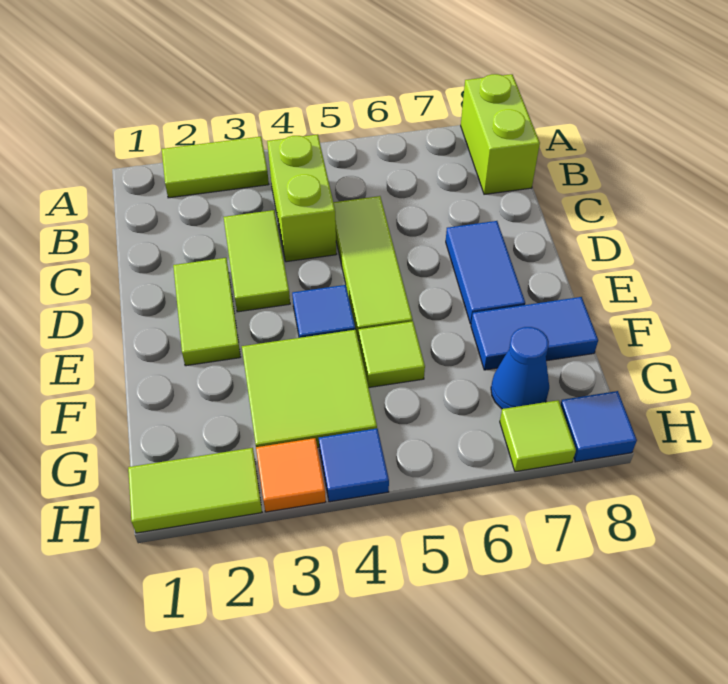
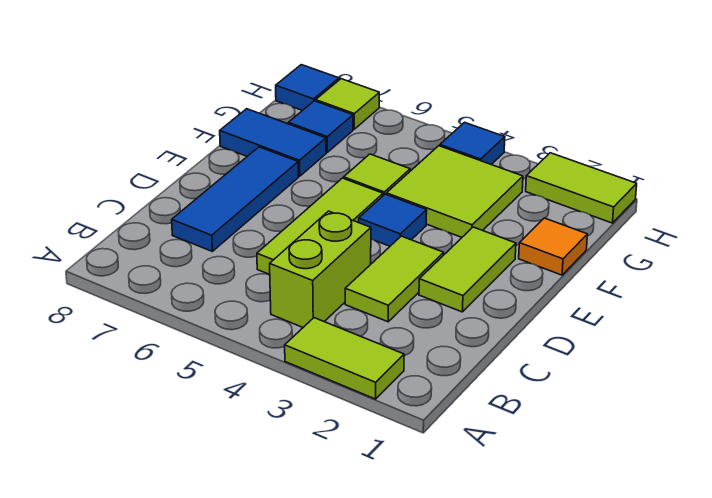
lime 1x2 brick [461,74,540,194] -> none
blue 1x2 tile [446,221,525,324] -> blue 1x3 tile [172,147,299,251]
blue 1x1 cone [491,327,549,409] -> blue 1x1 tile [288,101,353,152]
orange 1x1 tile [256,438,326,512] -> orange 1x1 tile moved to [519,218,587,275]

